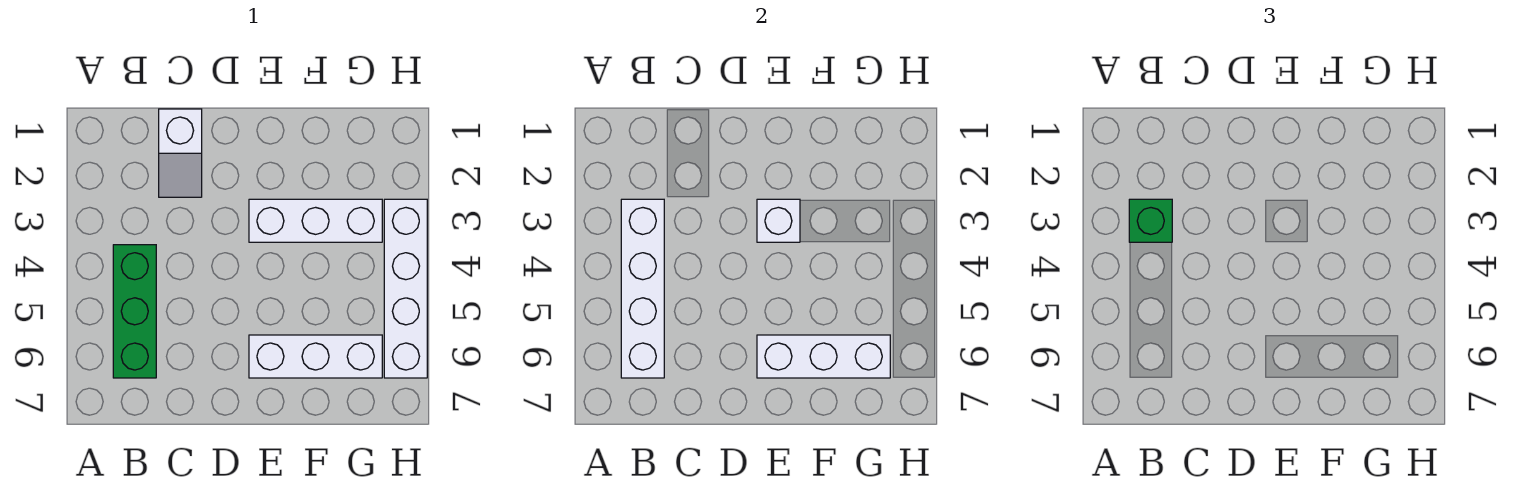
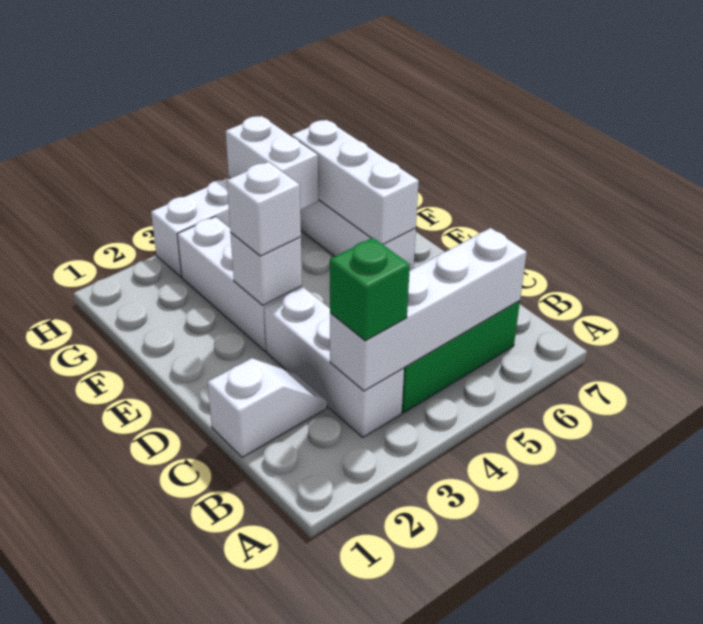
none -> white 1x3 brick [264,288,404,437]
none -> white 1x1 brick [227,162,301,256]
none -> white 1x2 brick [226,116,318,210]

